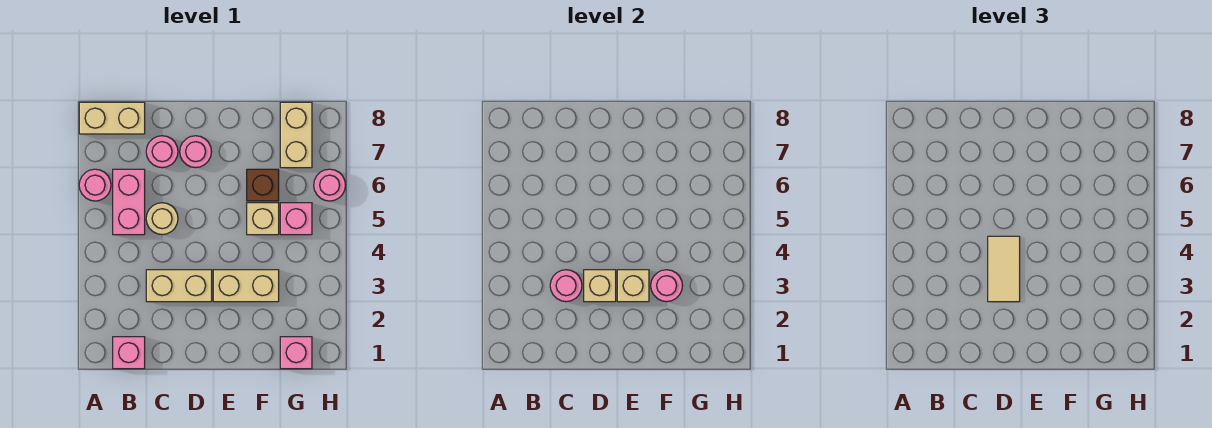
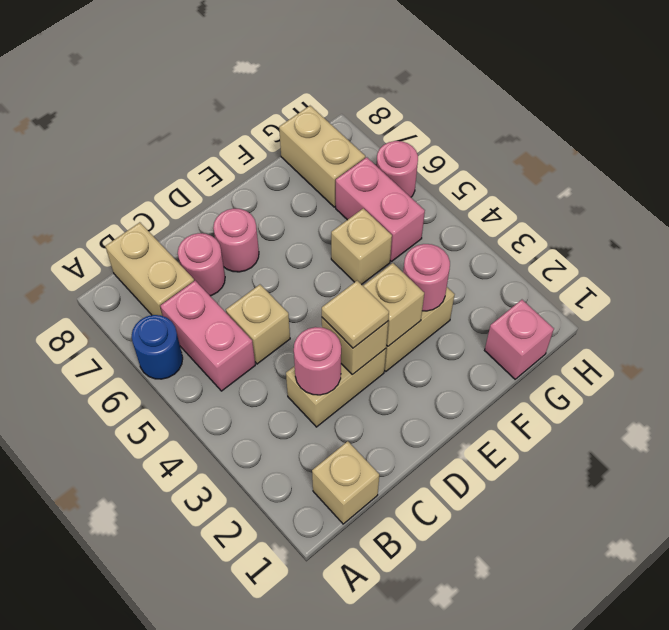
pink 1x1 round brick [79,169,111,201] -> blue 1x1 round brick [132,315,183,379]
tan 1x2 brick [79,102,145,134] -> tan 1x2 brick turned to [105,222,194,316]
pink 1x1 brick [113,337,145,369] -> tan 1x1 brick [312,441,379,524]
tan 1x1 round brick [146,203,178,235] -> tan 1x1 brick [226,285,290,364]
tan 1x2 tile [988,236,1020,302] -> tan 1x1 tile [322,281,389,348]
brown 1x1 brick [247,169,279,201] -> none
pink 1x1 brick [280,203,312,235] -> pink 1x2 brick [336,157,425,262]

